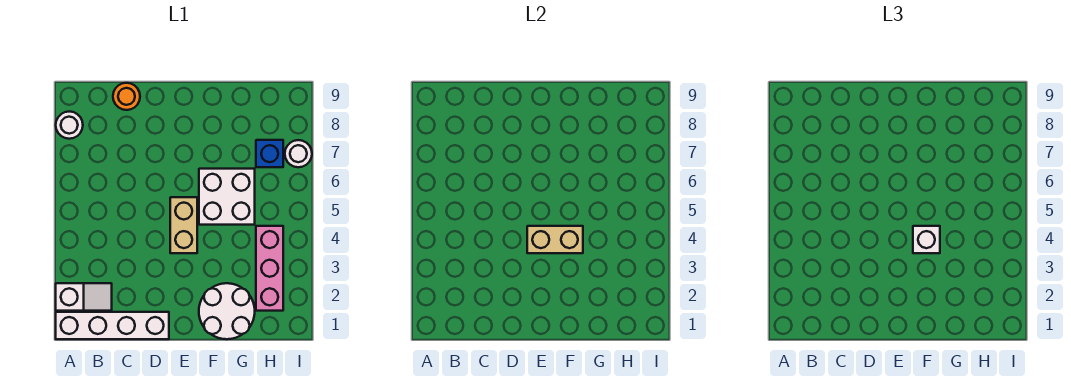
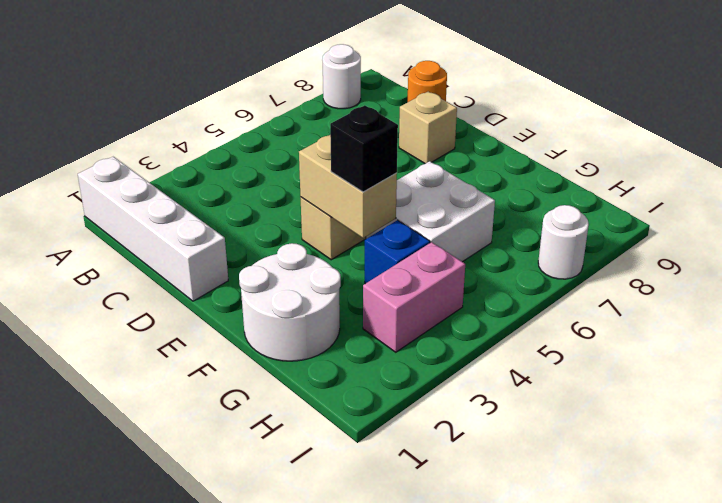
white 1x2 slope [56,283,112,311] -> none
none -> tan 1x1 brick [399,92,457,164]
white 1x1 brick [913,226,940,253] -> black 1x1 brick [330,105,398,192]
pink 1x3 brick [256,226,283,311] -> pink 1x2 brick [363,242,465,352]
blue 1x1 brick [256,140,283,167] -> blue 1x1 brick moved to [365,220,430,284]

